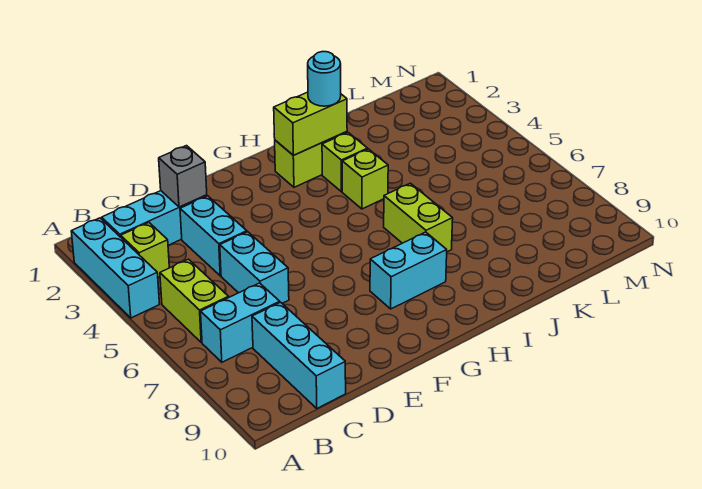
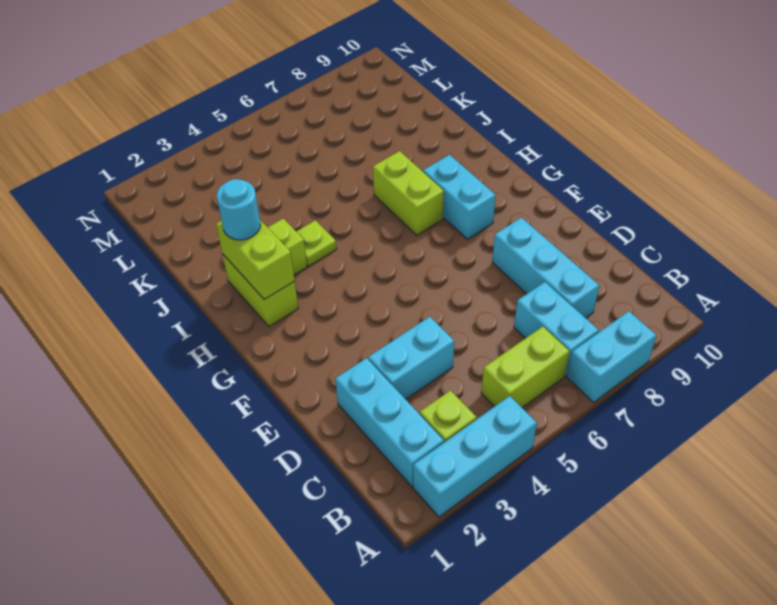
cyan 1x3 brick [252,302,346,408] -> cyan 1x3 brick turned to [492,218,599,318]
grey 1x1 brick [159,146,207,207] -> none
cyan 1x2 brick [220,232,289,303] -> cyan 1x2 brick moved to [567,311,656,402]
lime 1x1 brick [342,149,388,209] -> lime 1x1 plate [296,220,336,266]
lime 1x2 brick [384,183,453,252] -> lime 1x2 brick turned to [373,151,444,235]

